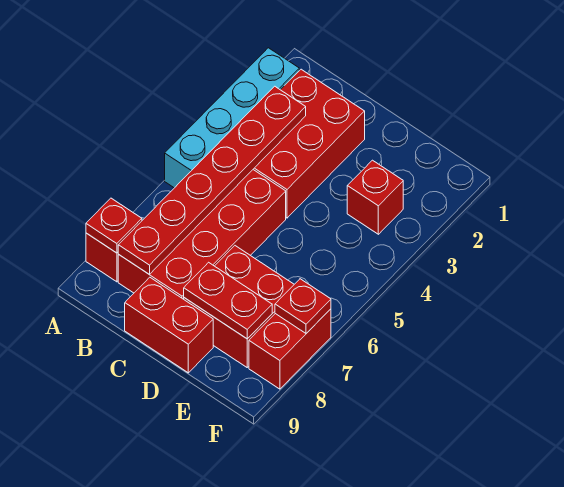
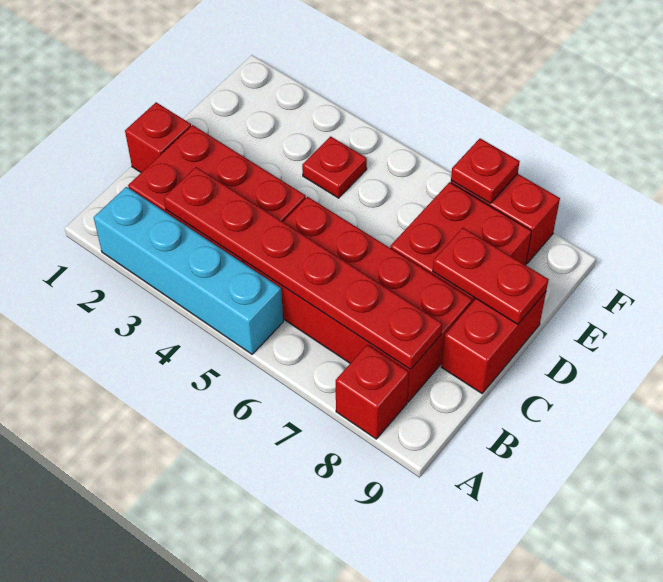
red 1x1 plate [86,198,142,253] -> red 1x1 plate moved to [302,136,367,198]
red 1x2 plate [184,262,272,339] -> red 1x2 plate turned to [433,228,549,324]
red 1x1 brick [347,160,403,234] -> red 1x1 brick moved to [125,102,191,173]

